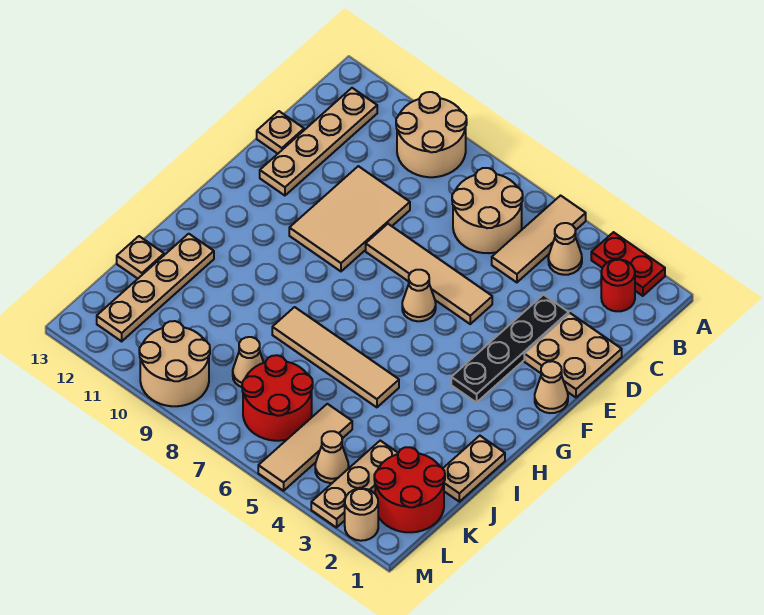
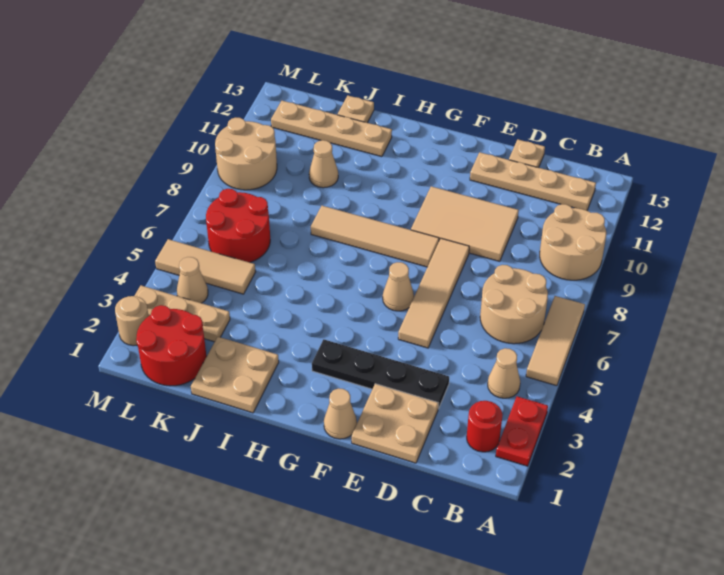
tan 1x3 tile [492,196,586,282] -> tan 1x3 tile turned to [526,296,585,386]
tan 1x2 plate [443,436,505,502] -> tan 2x2 plate [191,337,279,413]
tan 1x4 tile [272,307,399,407] -> tan 1x4 tile turned to [311,206,439,267]
tan 1x1 cone [233,337,264,387] -> tan 1x1 cone moved to [309,140,338,188]

